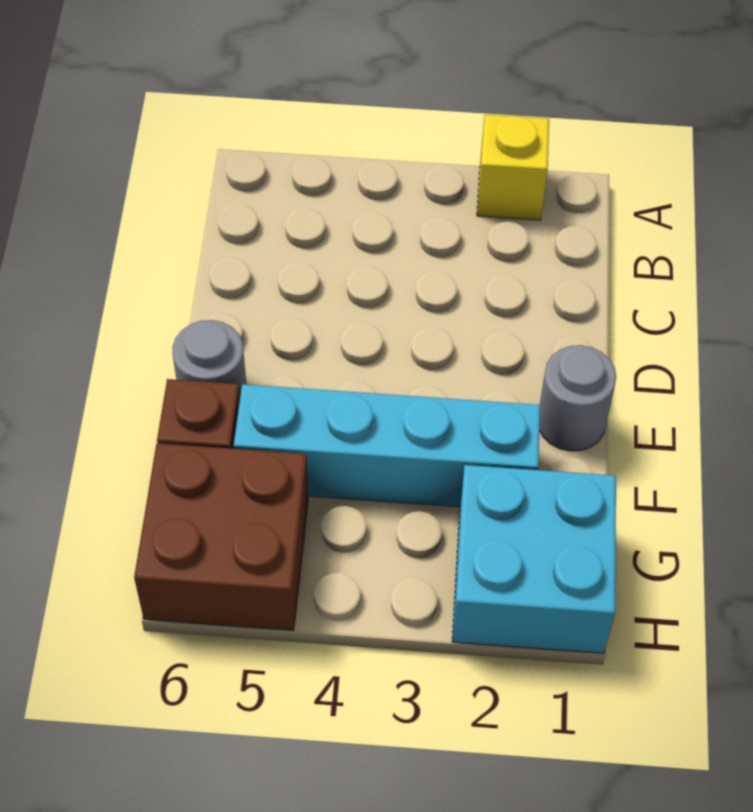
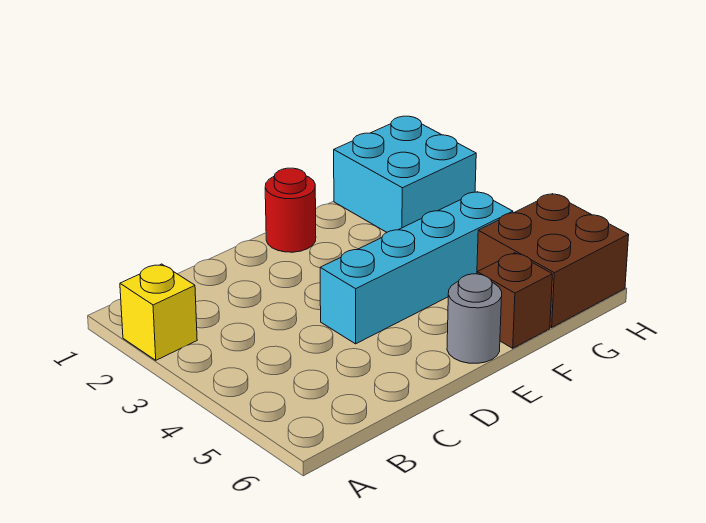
grey 1x1 round brick [540,345,616,451] -> red 1x1 round brick [265,168,316,252]
cyan 1x4 brick [234,384,540,507] -> cyan 1x4 brick turned to [320,192,513,344]

